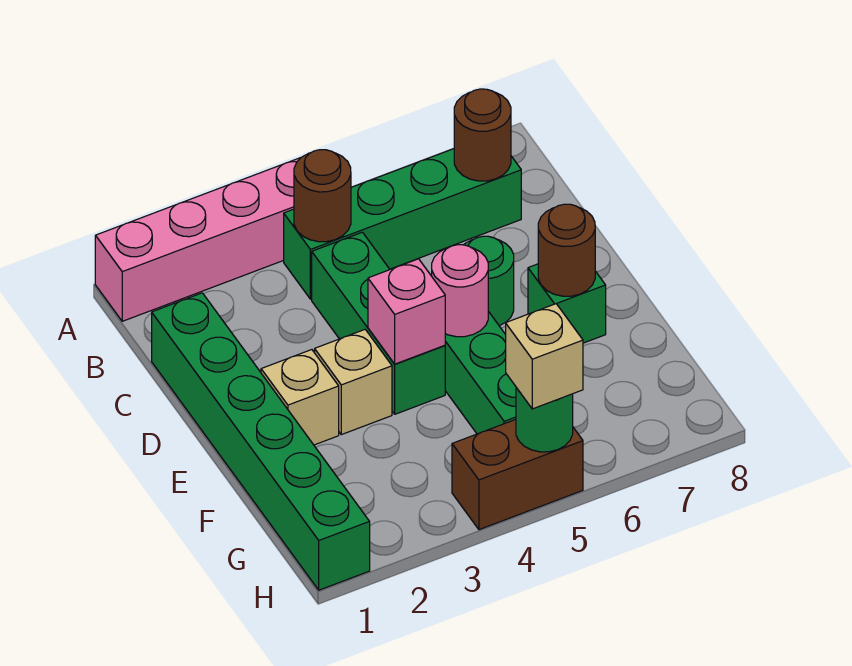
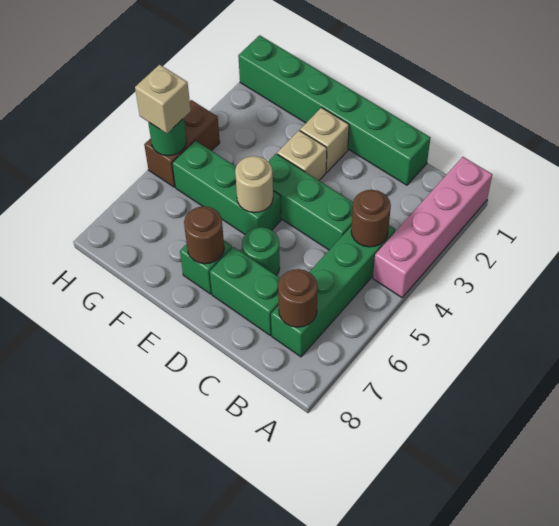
none -> green 1x2 brick [210,247,280,335]
pink 1x1 brick [368,259,445,364] -> none
pink 1x1 round brick [432,245,488,337] -> tan 1x1 round brick [235,156,273,213]

